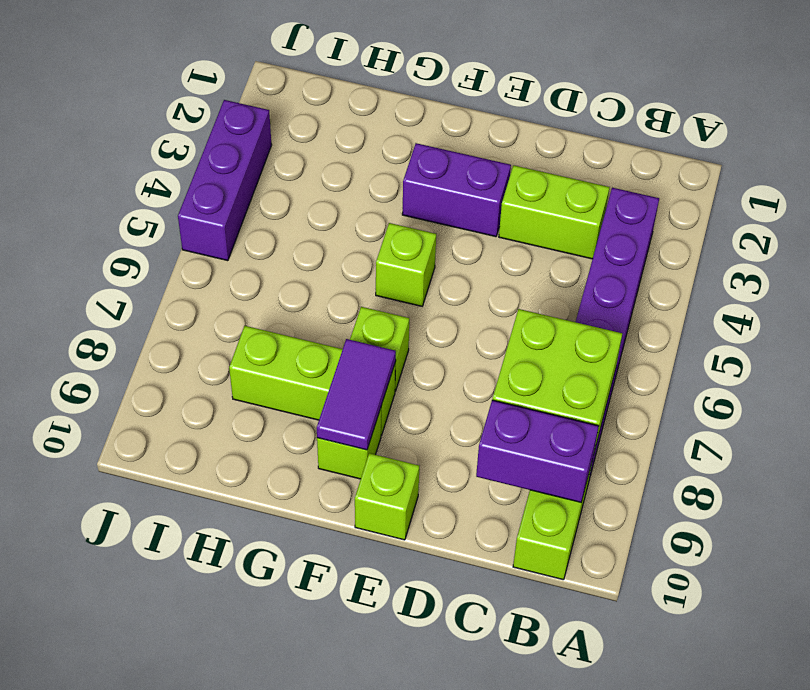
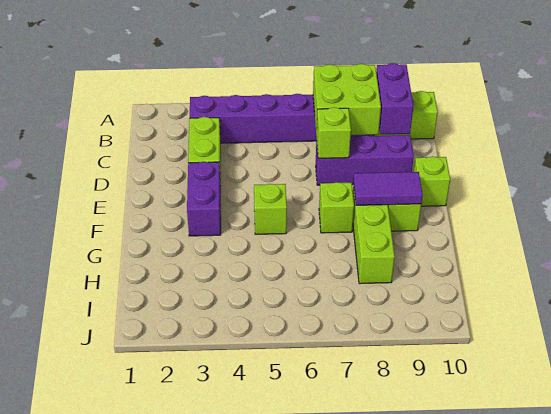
none -> lime 1x1 brick [316,107,351,158]
purple 1x3 brick [178,100,272,261] -> purple 1x3 brick moved to [316,135,414,185]

